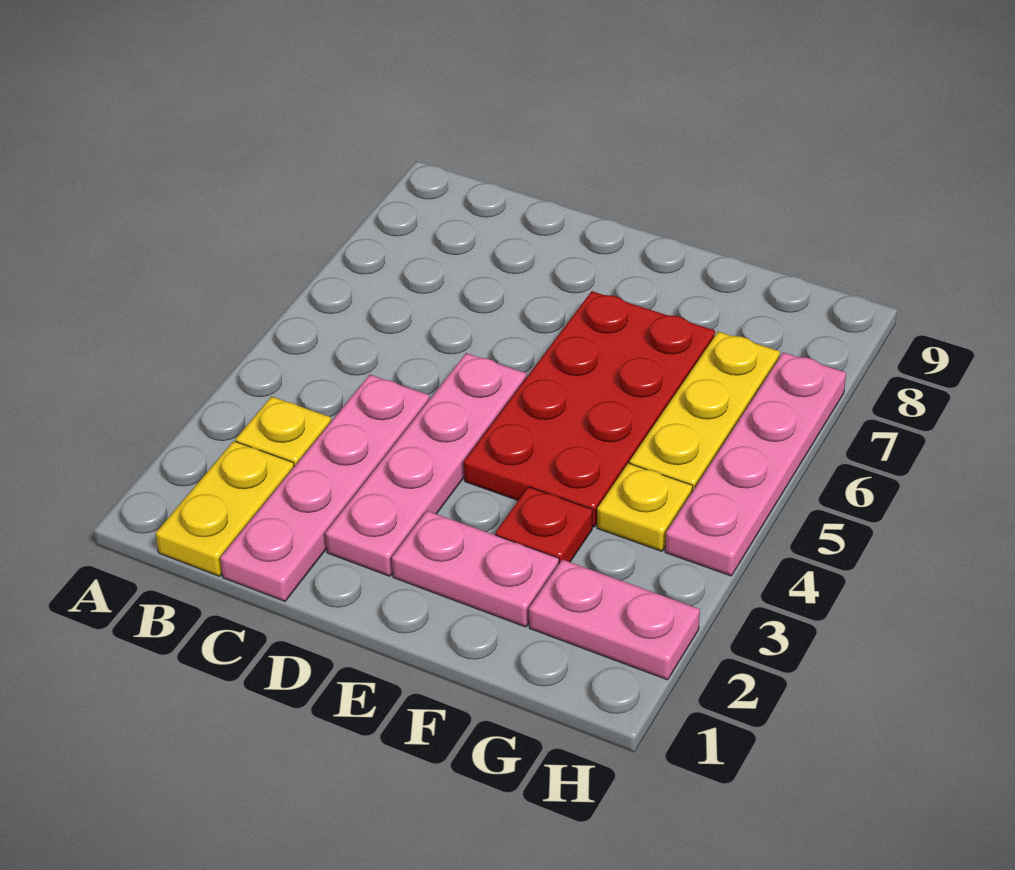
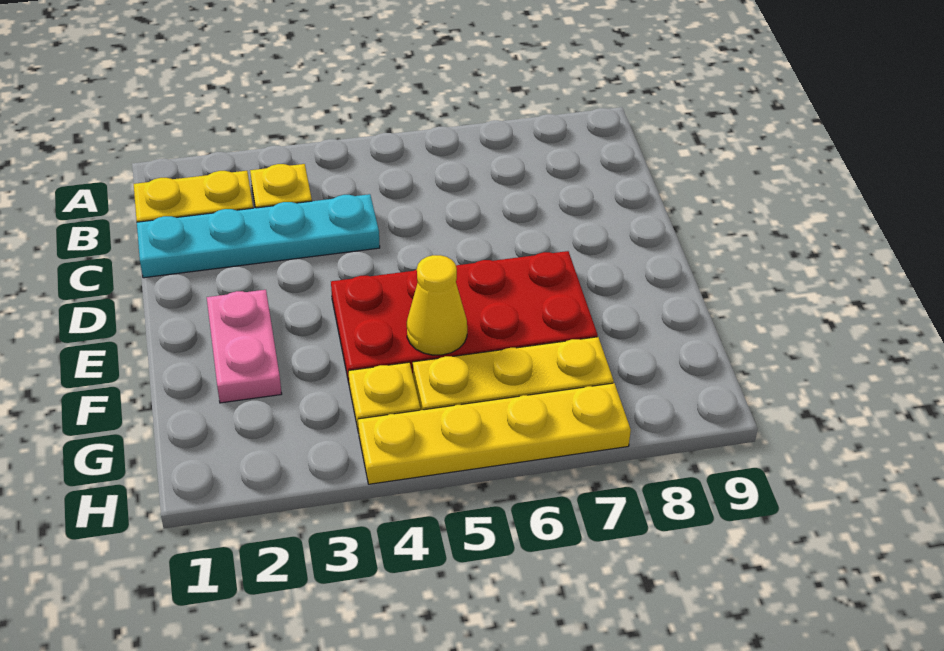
pink 1x4 plate [220,375,430,601] -> cyan 1x4 plate [137,194,380,278]
pink 1x4 plate [325,353,526,576] -> none
red 1x1 plate [496,487,592,563] -> none
none -> yellow 1x1 cone [407,255,467,355]
pink 1x2 plate [529,559,700,680] -> none
pink 1x4 plate [665,352,846,576] -> yellow 1x4 plate [358,383,631,484]

